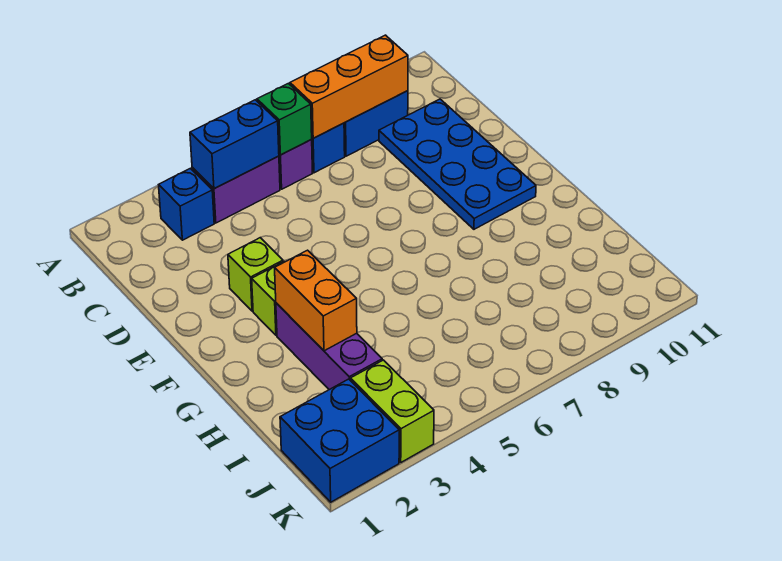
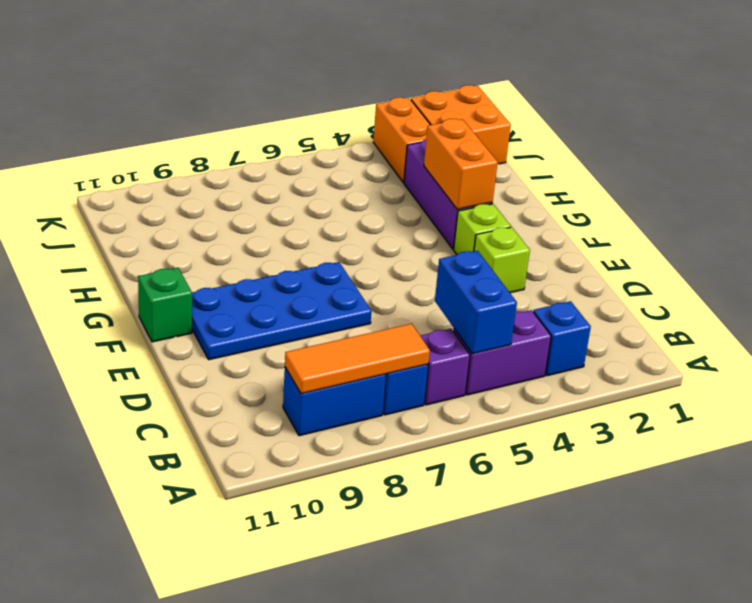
blue 1x2 brick [190,100,279,188] -> blue 1x2 brick turned to [435,251,517,354]
green 1x1 brick [257,83,312,155] -> green 1x1 brick moved to [138,268,192,342]
orange 1x3 brick [290,35,408,138] -> orange 1x3 tile [285,324,430,394]
blue 2x4 plate [379,99,536,229] -> blue 2x4 plate turned to [192,262,371,360]
blue 2x2 brick [280,379,399,502] -> orange 2x2 brick [411,85,511,164]
lime 1x2 brick [351,360,434,462] -> orange 1x2 brick [373,97,430,182]

